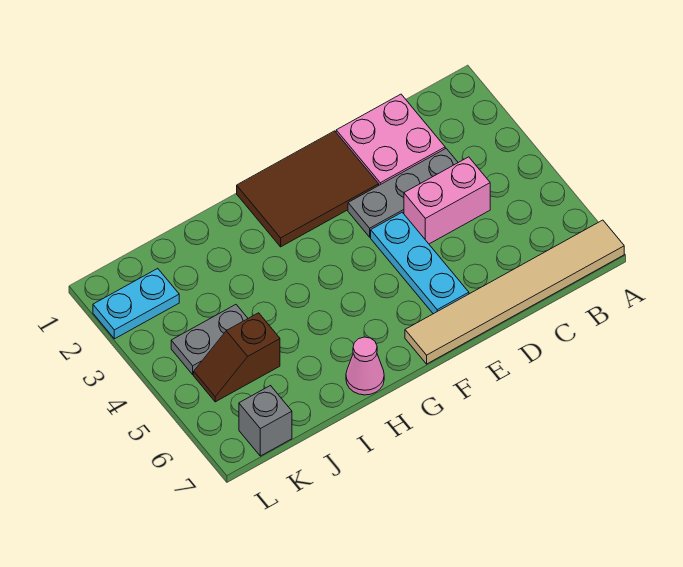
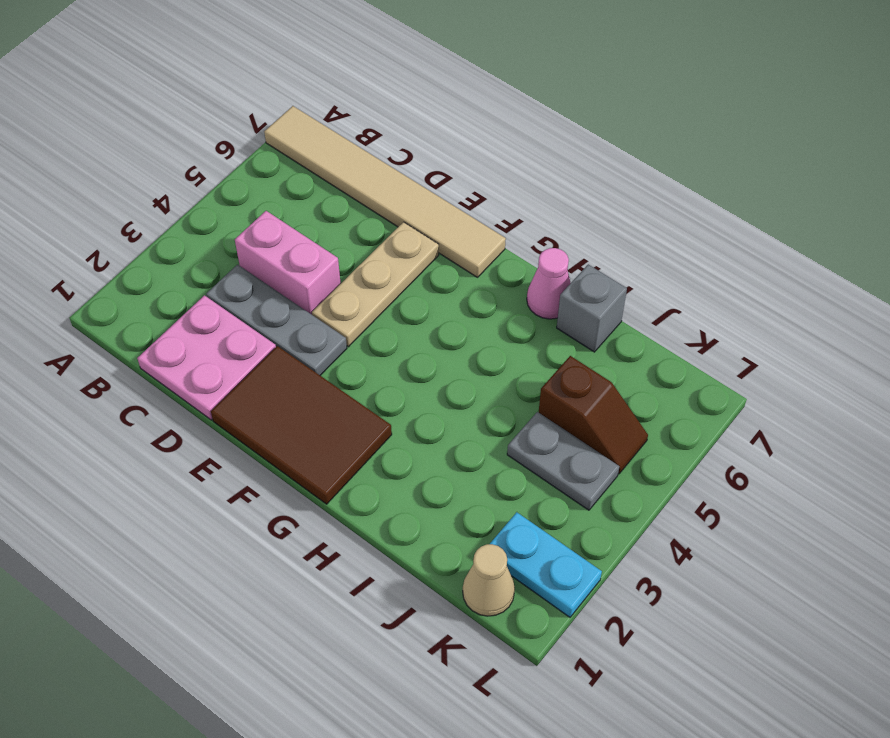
cyan 1x3 plate [371,212,469,314] -> tan 1x3 plate [312,222,439,347]
none -> tan 1x1 cone [463,544,515,616]
grey 1x1 brick [239,386,292,456] -> grey 1x1 brick moved to [557,264,627,352]

